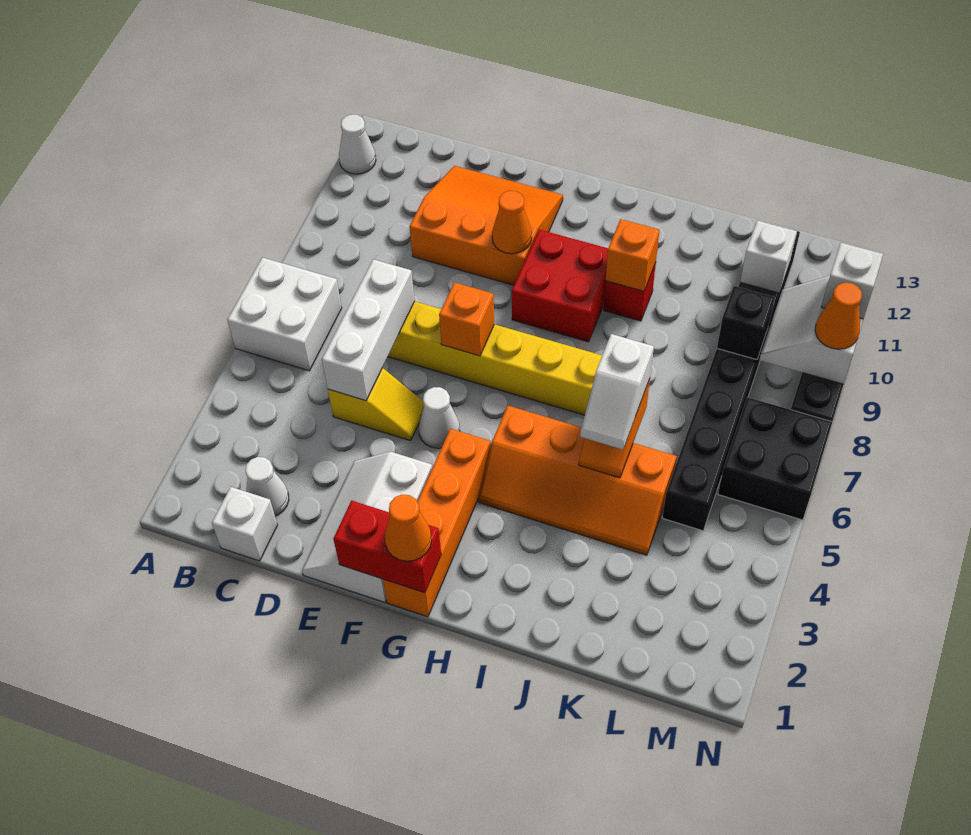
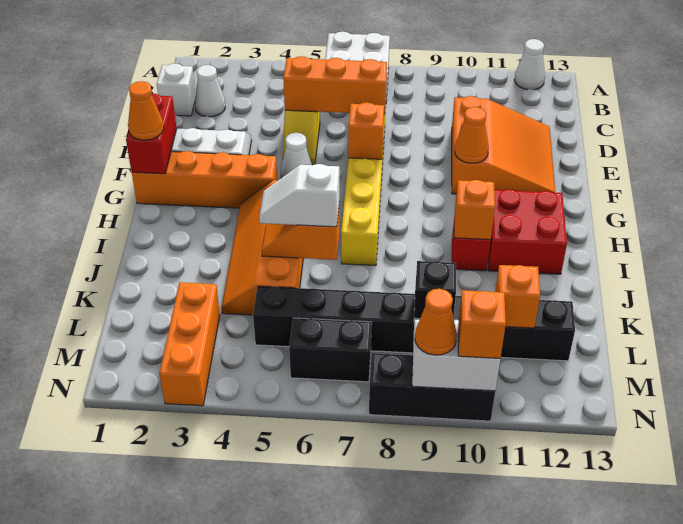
white 1x3 brick [322,259,415,401] -> orange 1x3 brick [283,56,387,114]
red 2x2 brick [512,230,608,342] -> red 2x2 brick moved to [488,189,567,274]
none -> orange 1x3 brick [159,282,220,406]
white 1x1 brick [740,221,797,293] -> orange 1x1 brick [495,265,540,328]
black 2x2 brick [718,397,832,520] -> black 1x2 brick [289,318,372,382]
white 1x1 brick [822,243,883,319] -> orange 1x1 brick [458,290,506,358]

